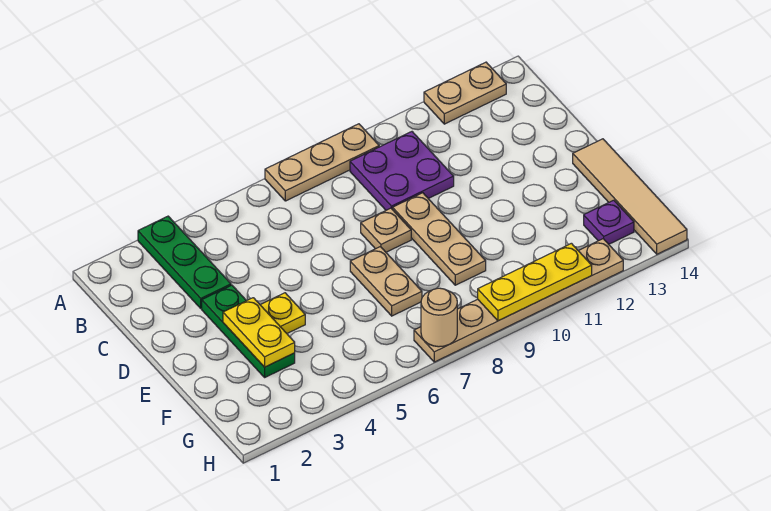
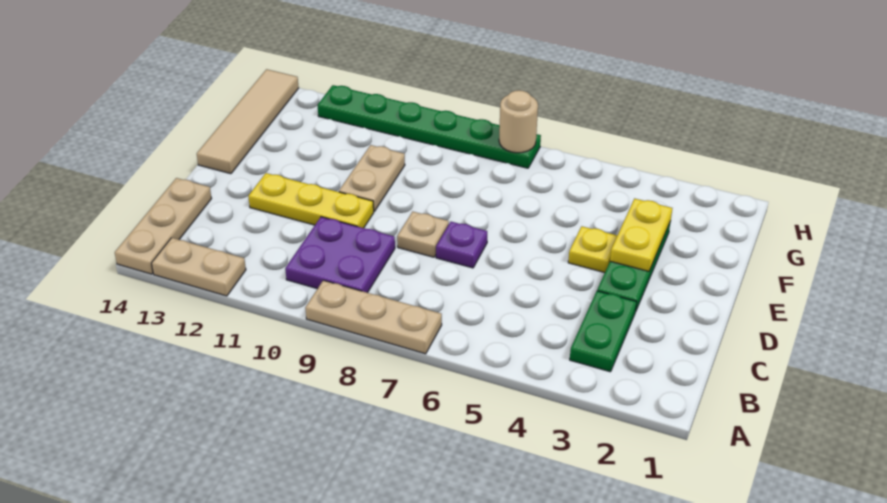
green 1x3 plate [138,216,231,308] -> green 1x2 plate [570,291,637,372]
tan 1x3 plate [393,193,486,285] -> tan 1x3 plate moved to [115,178,211,274]
tan 1x2 plate [350,247,422,316] -> tan 1x2 plate moved to [339,145,405,211]
purple 1x1 plate [584,200,634,244] -> purple 1x1 plate moved to [436,222,487,268]
tan 1x6 plate [414,239,623,362] -> green 1x6 plate [318,85,541,168]
yellow 1x3 plate [478,243,592,321] -> yellow 1x3 plate moved to [248,173,374,228]

